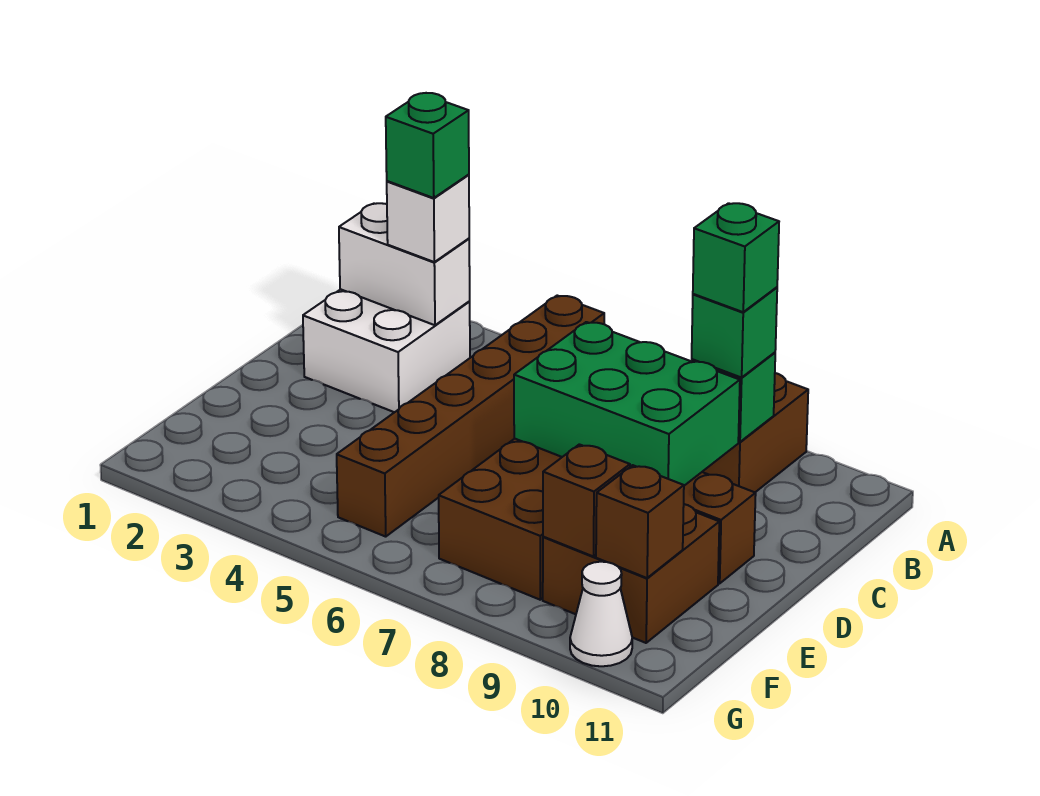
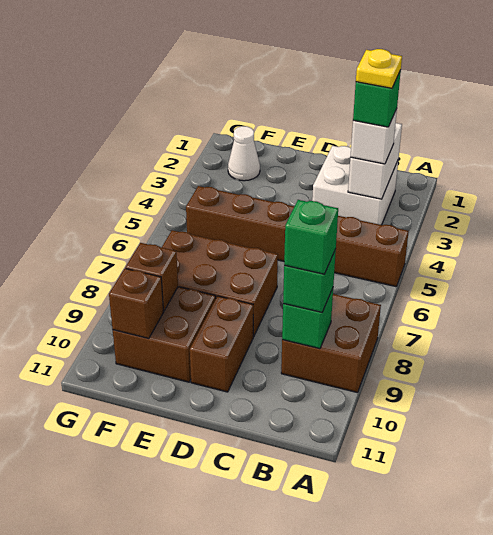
none -> yellow 1x1 plate [356,49,402,88]
green 2x3 brick [514,322,740,486] -> none
white 1x1 cone [570,562,632,666] -> white 1x1 cone moved to [228,126,260,181]

